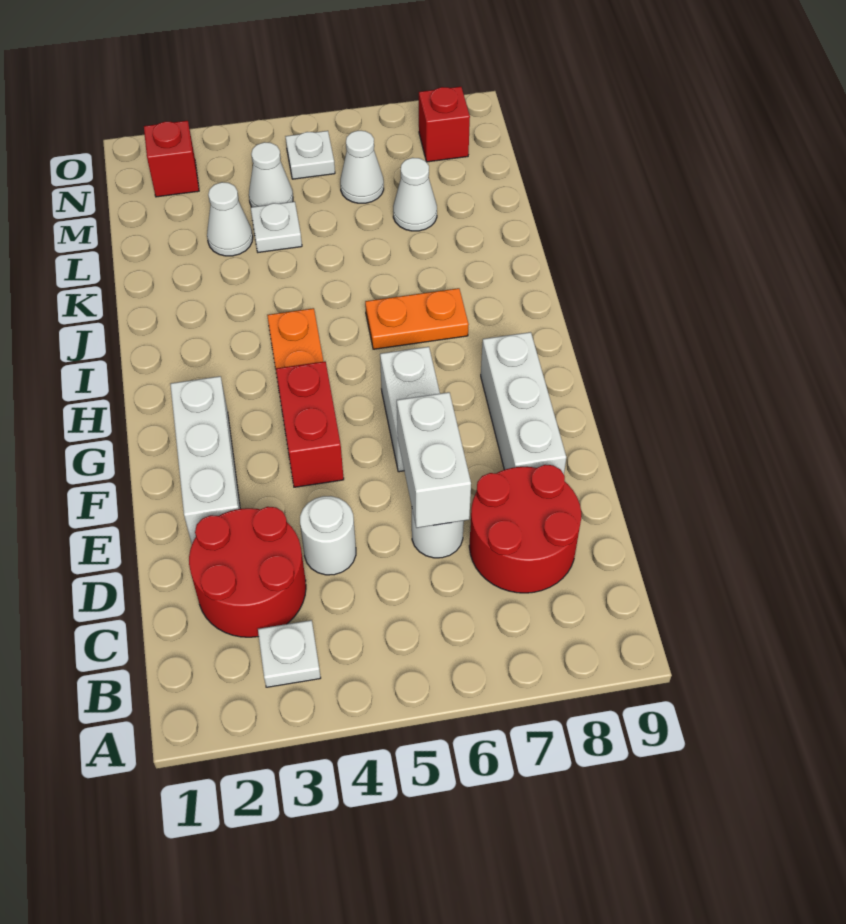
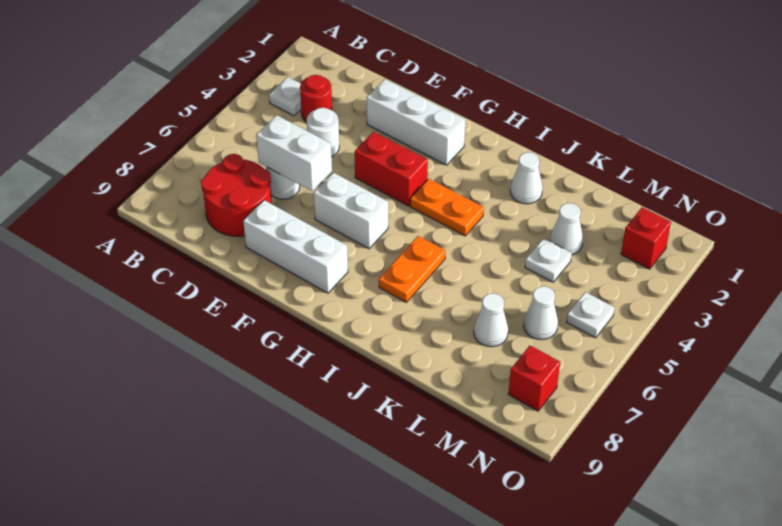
red 2x2 round brick [189,507,306,637] -> red 1x1 round brick [300,75,332,122]
white 1x1 cone [249,142,293,207] -> white 1x1 cone moved to [510,152,543,204]

